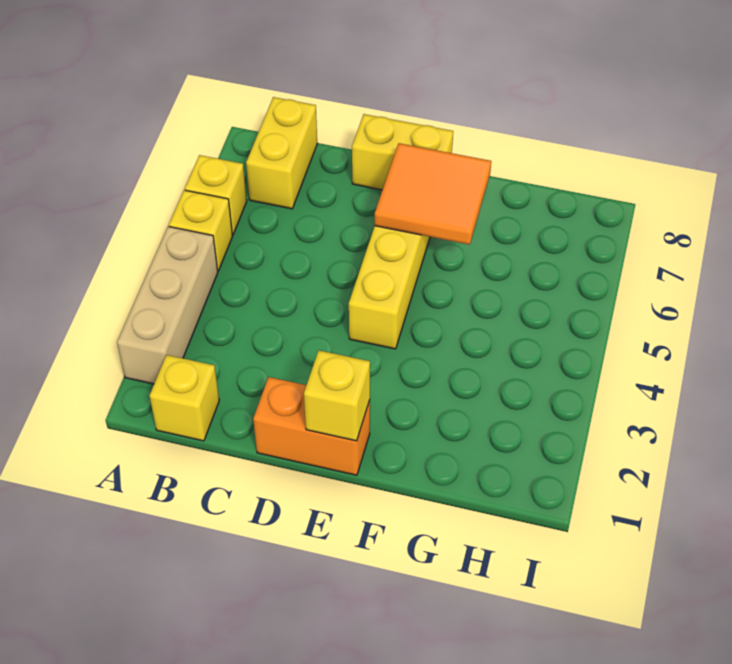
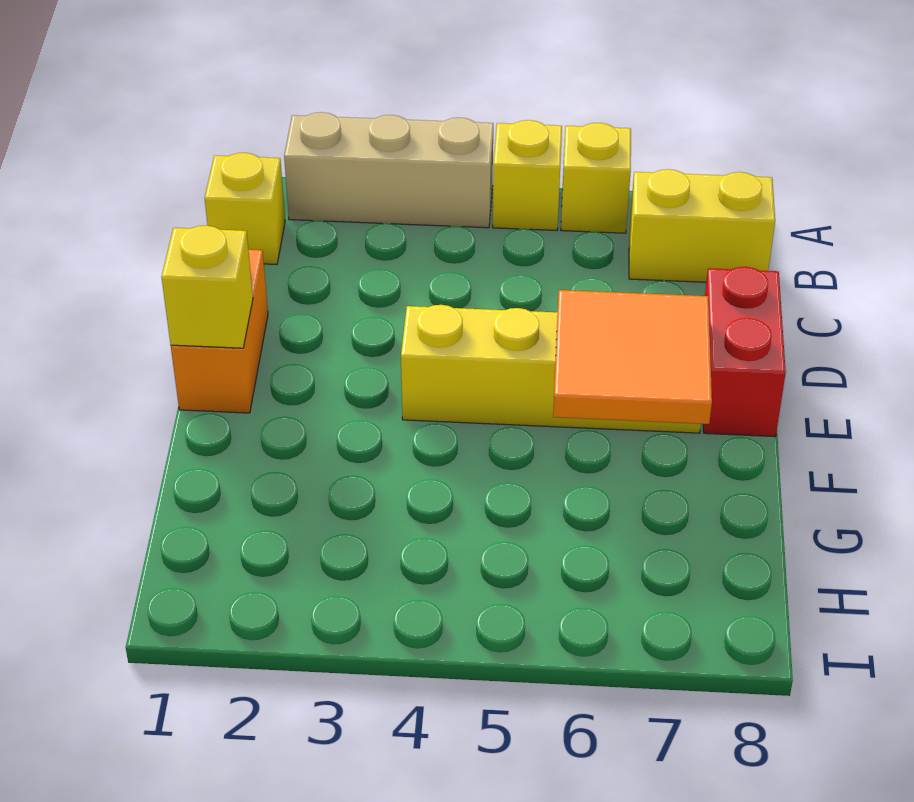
yellow 1x2 brick [352,114,453,190] -> red 1x2 brick [703,267,786,437]

